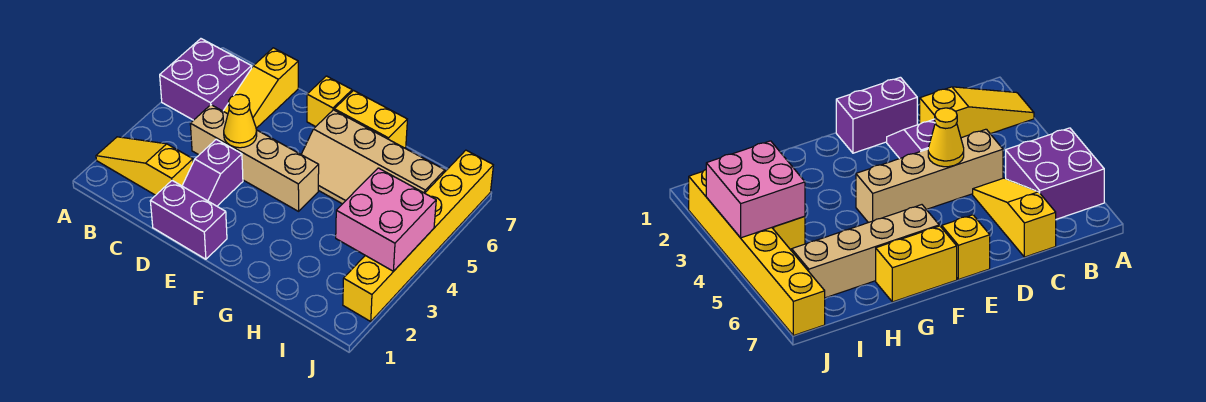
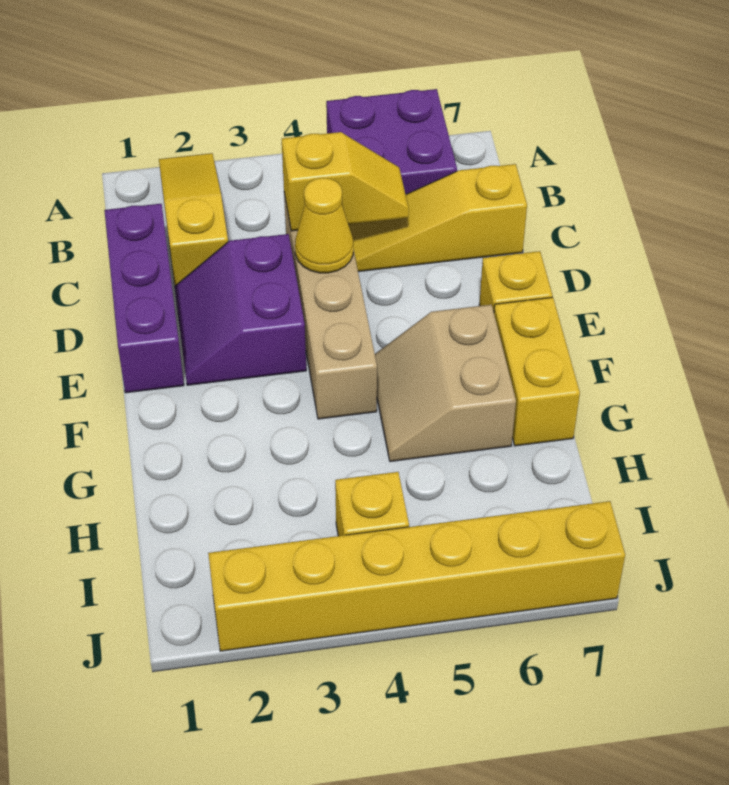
none -> yellow 1x2 slope [282,132,409,231]
purple 1x2 brick [150,181,227,259] -> purple 1x3 brick [104,204,184,393]
purple 1x2 slope [182,139,243,206] -> purple 2x2 slope [175,234,306,385]
tan 2x4 slope [301,110,445,204] -> tan 2x2 slope [375,305,516,462]
pink 2x2 brick [336,168,436,271] -> none

